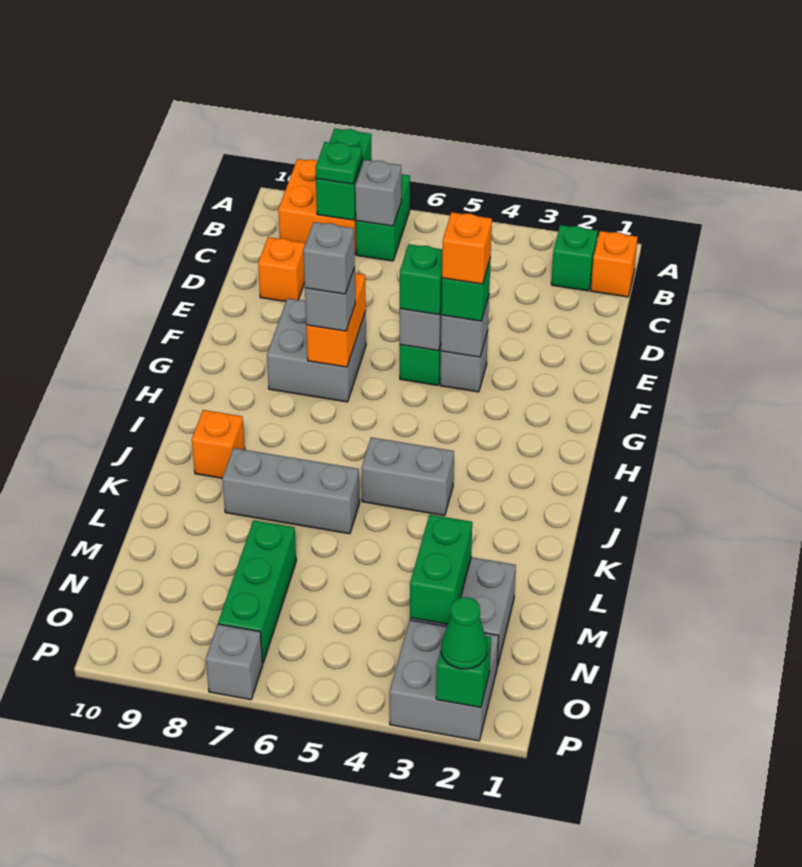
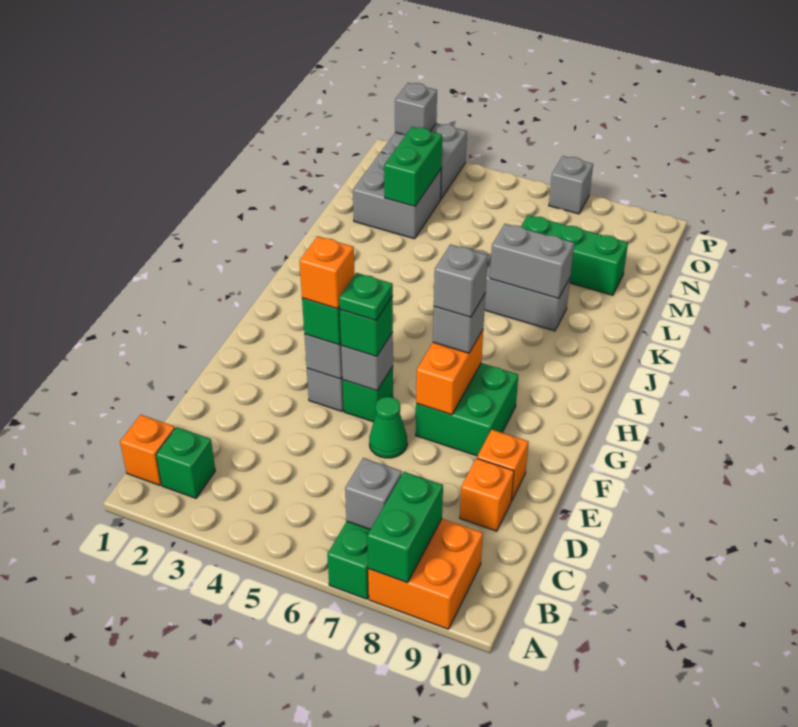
green 1x1 plate [315,142,362,184] -> green 1x1 plate moved to [339,273,393,320]
grey 2x2 brick [267,298,366,402] -> green 2x2 brick [416,363,518,456]
grey 1x2 brick [362,437,454,516] -> grey 1x2 brick moved to [490,224,574,298]
orange 1x1 brick [192,410,245,478] -> orange 1x1 brick moved to [477,430,529,501]
green 1x3 brick [218,520,296,662] -> green 1x3 brick turned to [521,215,628,295]
green 1x1 brick [436,636,491,707] -> grey 1x1 brick [395,83,437,135]
green 1x1 cone [441,597,487,669] -> green 1x1 cone moved to [369,397,407,458]

